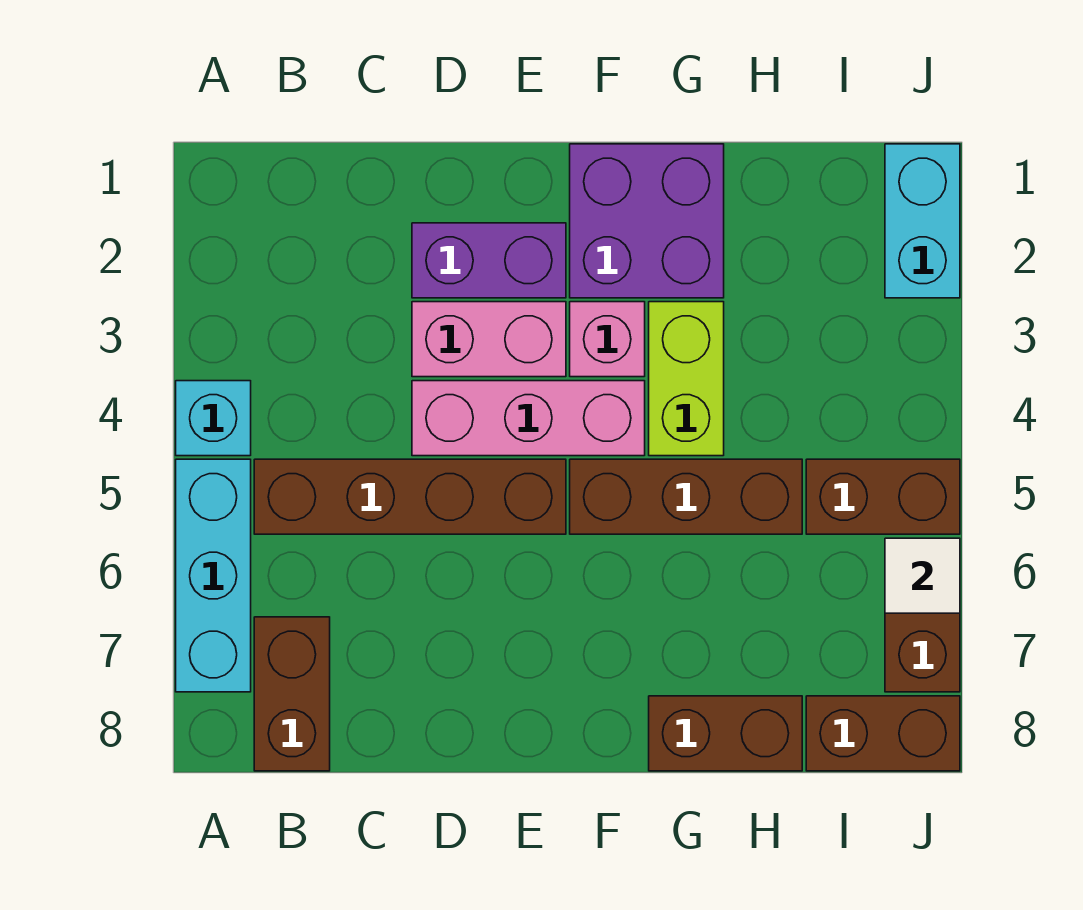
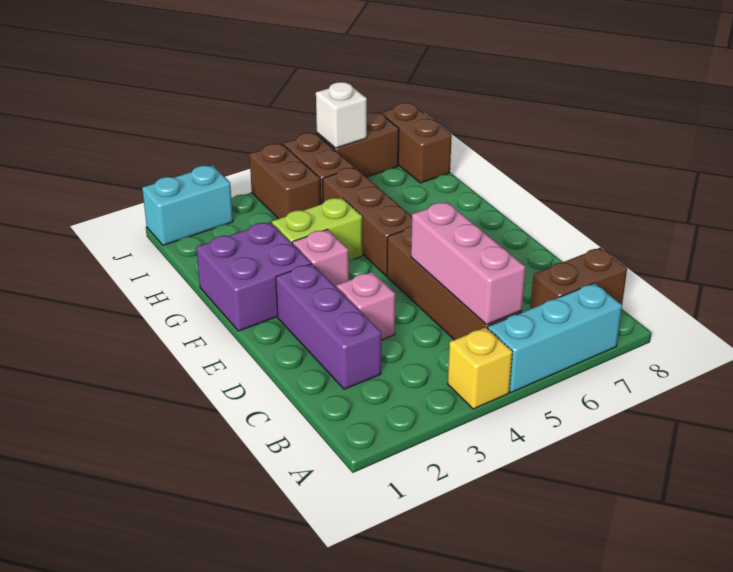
cyan 1x1 brick [176,381,251,456] -> yellow 1x1 brick [448,327,513,409]
purple 1x2 brick [412,223,566,298] -> purple 1x3 brick [276,264,381,389]
pink 1x2 brick [412,302,566,377] -> pink 1x1 brick [336,272,395,340]
pink 1x3 brick [412,381,645,456] -> pink 1x3 brick moved to [411,202,525,325]
brown 1x2 brick [649,696,802,771] -> brown 1x2 brick moved to [249,144,321,219]
white 1x1 tile [885,538,960,613] -> white 1x1 brick [316,82,367,148]

